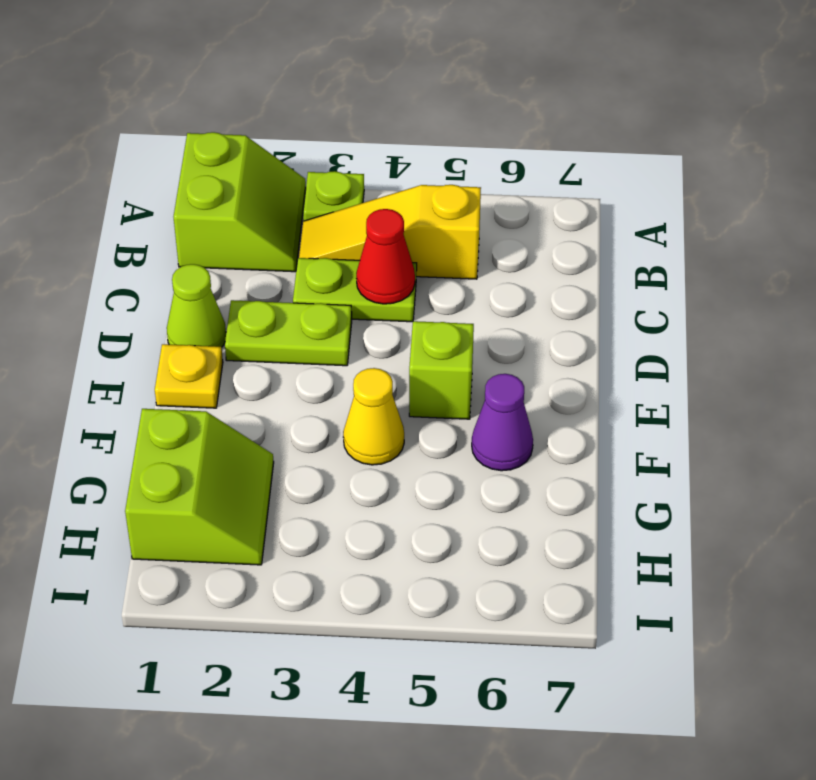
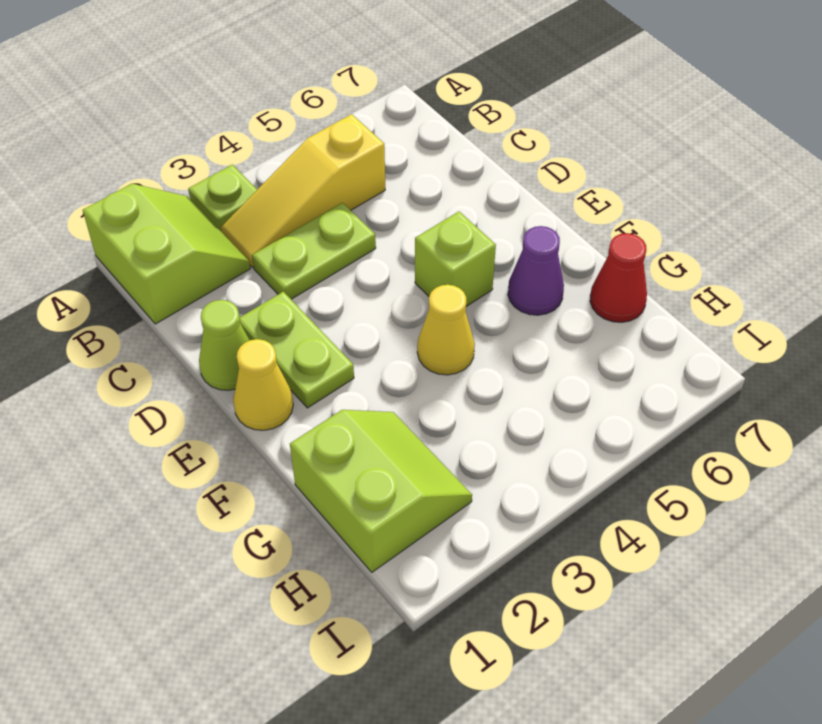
red 1x1 cone [356,209,415,304] -> red 1x1 cone moved to [590,233,647,322]
lime 1x2 plate [225,300,352,366] -> lime 1x2 plate turned to [240,292,354,408]
yellow 1x1 plate [155,344,223,408] -> yellow 1x1 cone [233,339,293,430]

